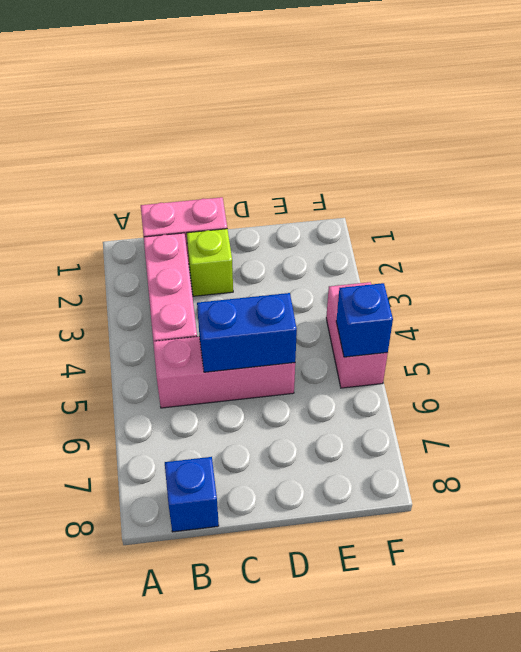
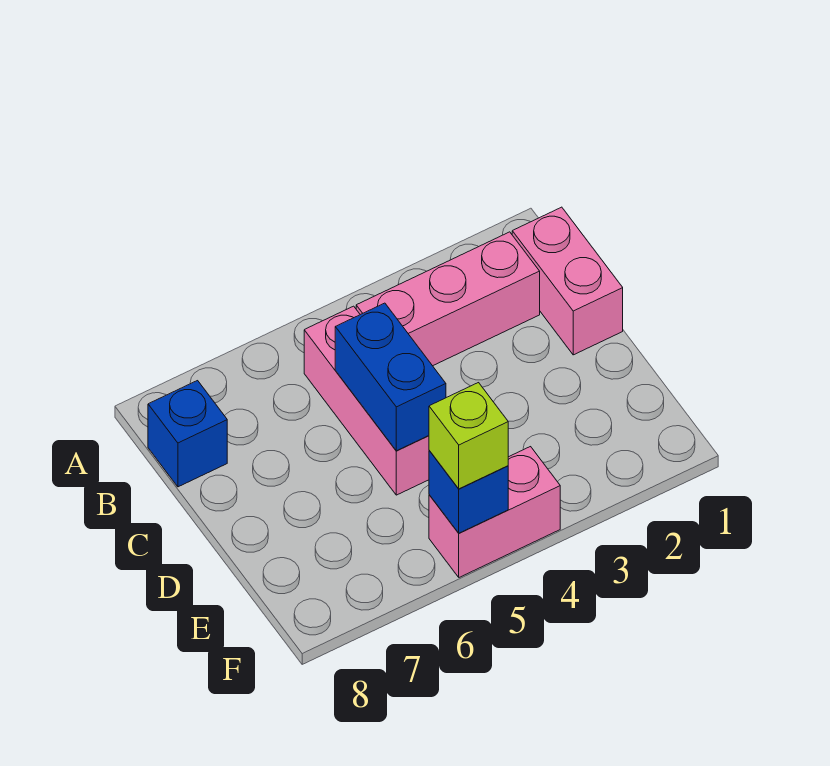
lime 1x1 brick [187,229,233,296] -> lime 1x1 brick moved to [429,383,508,489]

